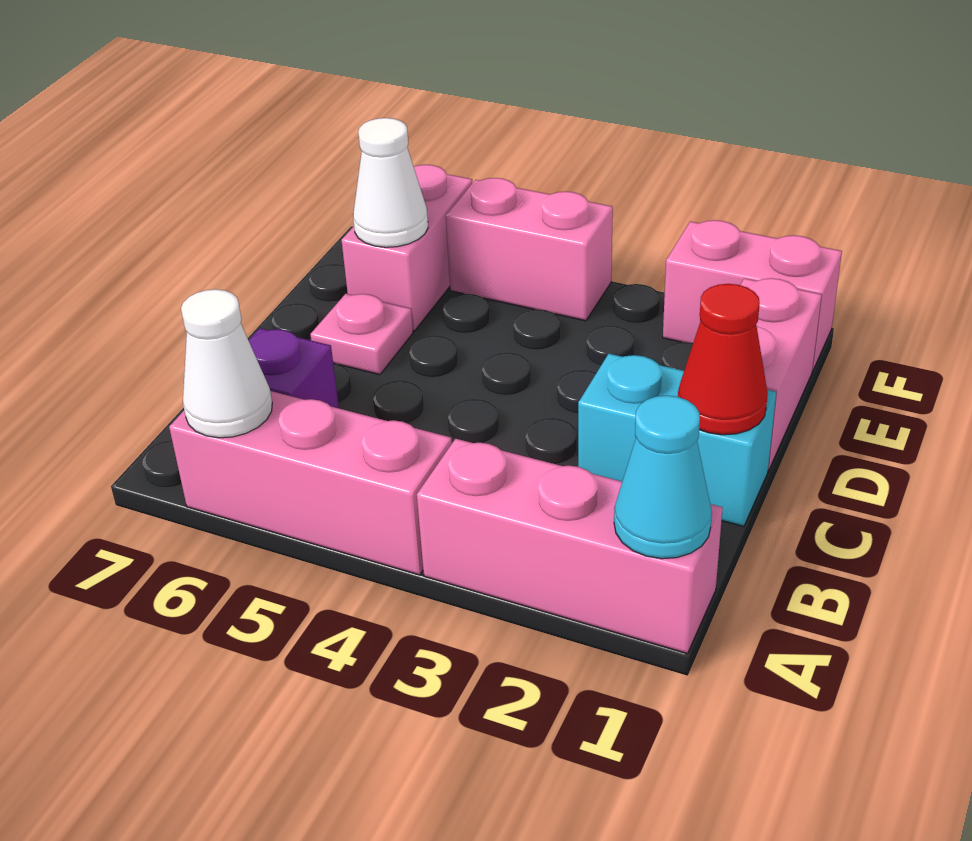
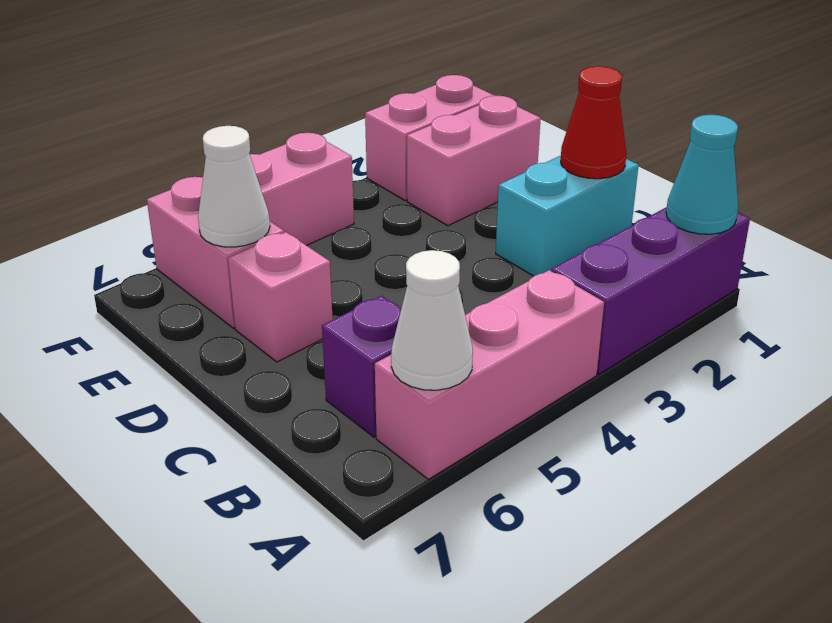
pink 1x3 brick [417,439,723,654] -> purple 1x3 brick [552,207,750,374]
pink 1x2 brick [741,278,822,471] -> pink 1x2 brick turned to [407,96,541,226]
pink 1x1 plate [310,294,413,375] -> pink 1x1 brick [228,232,333,362]

